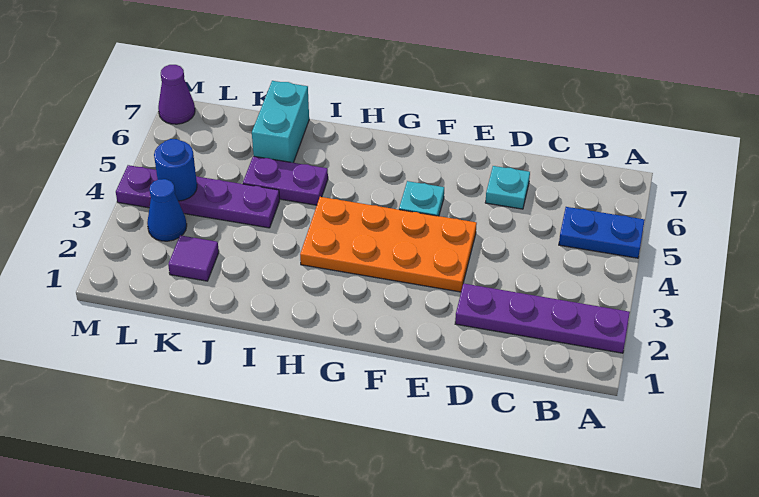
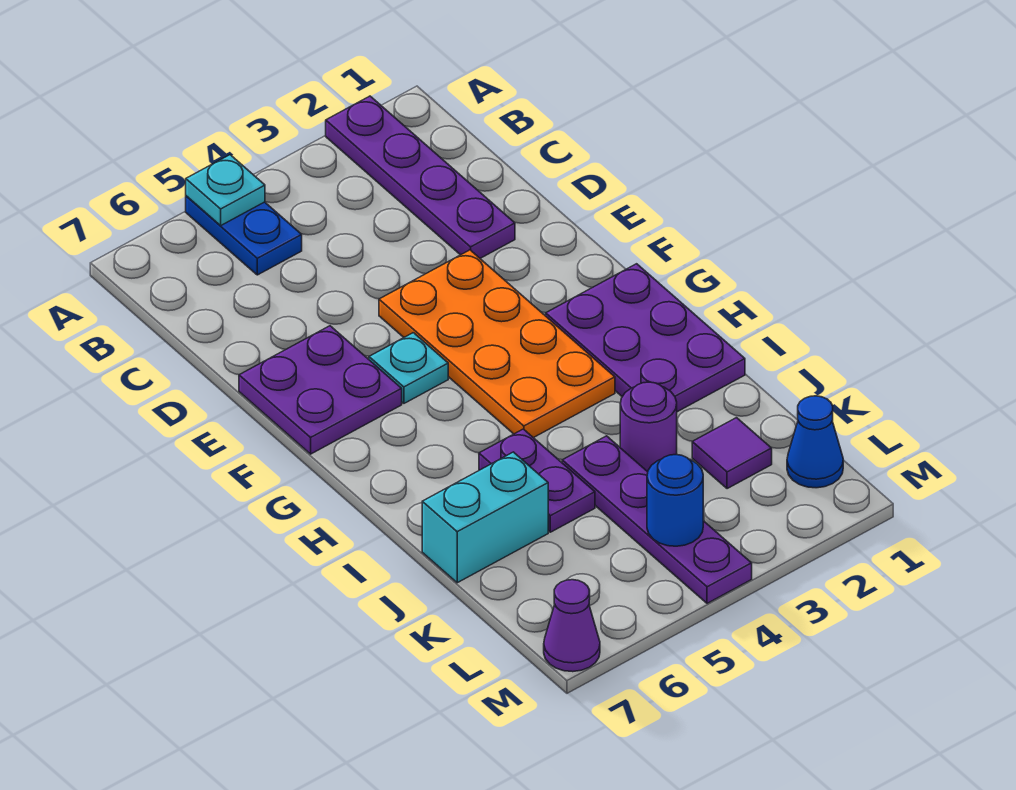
cyan 1x1 plate [485,166,530,209] -> cyan 1x1 plate moved to [186,155,265,225]
none -> purple 2x2 plate [239,326,402,454]
none -> purple 2x3 plate [546,264,745,412]
none -> purple 1x1 round brick [620,382,677,472]
blue 1x1 cone [147,179,187,241] -> blue 1x1 cone moved to [787,396,843,488]

